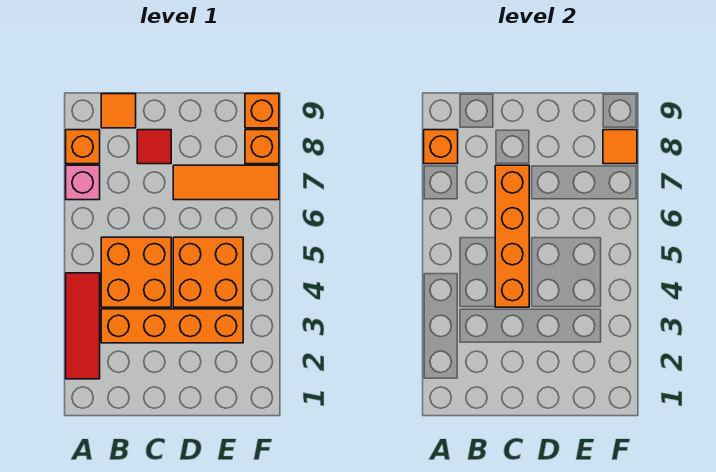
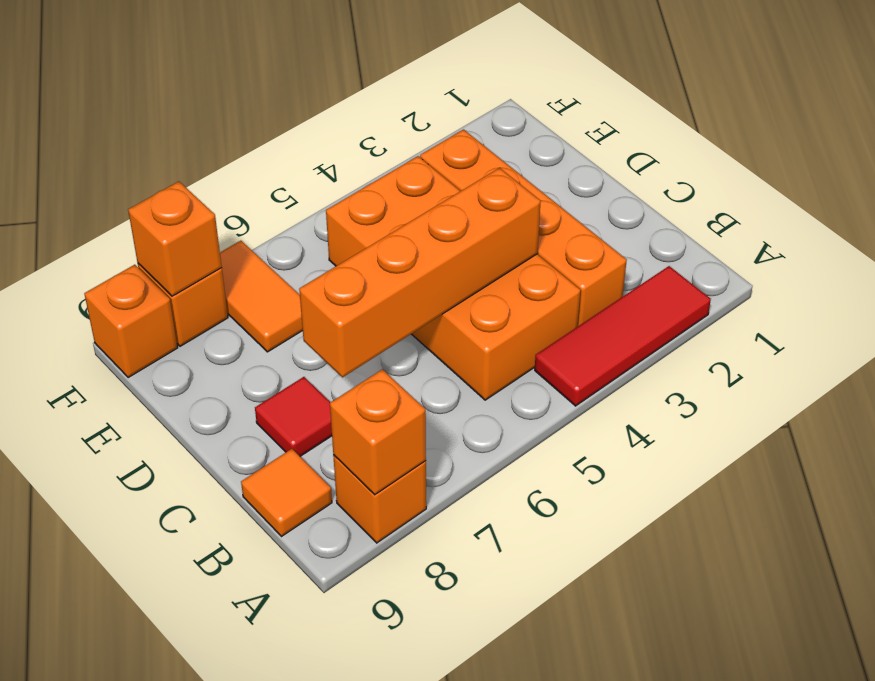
pink 1x1 brick [66,165,100,200] -> none
orange 1x3 tile [173,165,279,200] -> orange 1x2 tile [220,241,303,352]
orange 1x1 tile [603,130,637,164] -> orange 1x1 brick [128,181,222,296]

